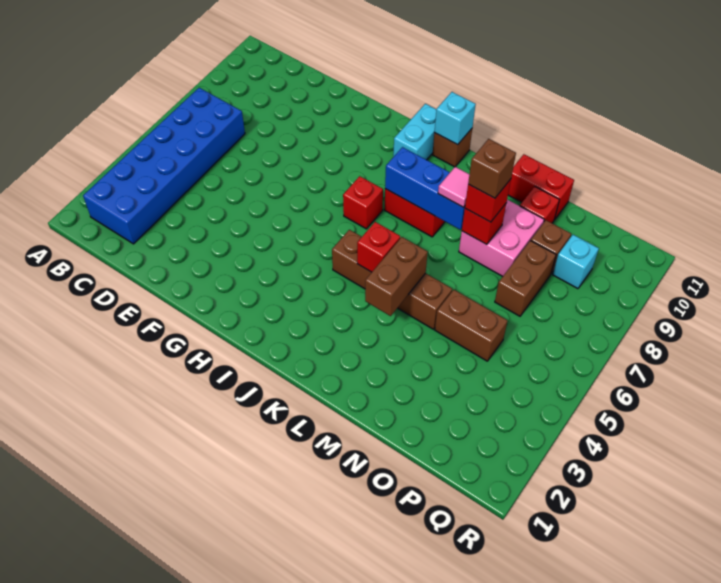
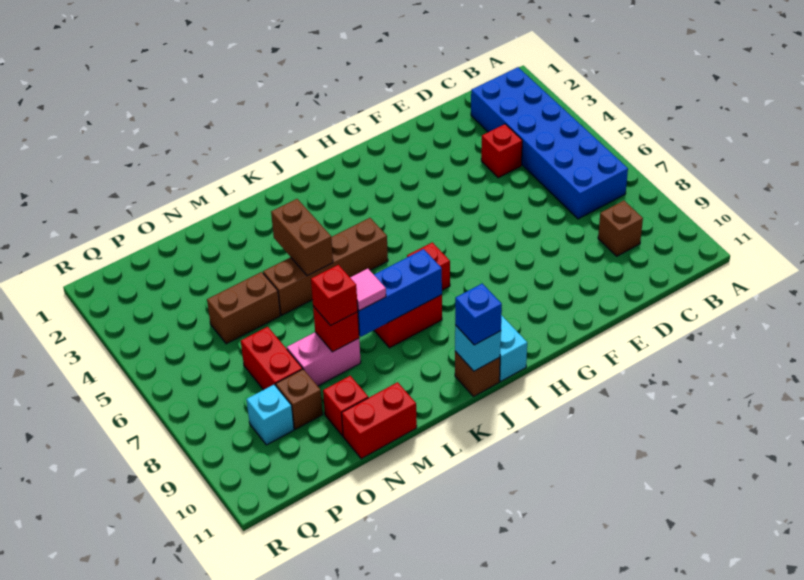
none -> blue 1x1 brick [455,284,502,345]
red 1x1 brick [357,222,400,272] -> red 1x1 brick moved to [481,124,522,178]
pink 2x2 brick [459,200,544,276] -> pink 1x2 brick [287,332,361,386]
brown 1x1 brick [468,139,516,198] -> brown 1x1 brick moved to [598,201,643,256]
brown 1x2 brick [495,240,556,316] -> red 1x2 brick [241,327,302,390]

